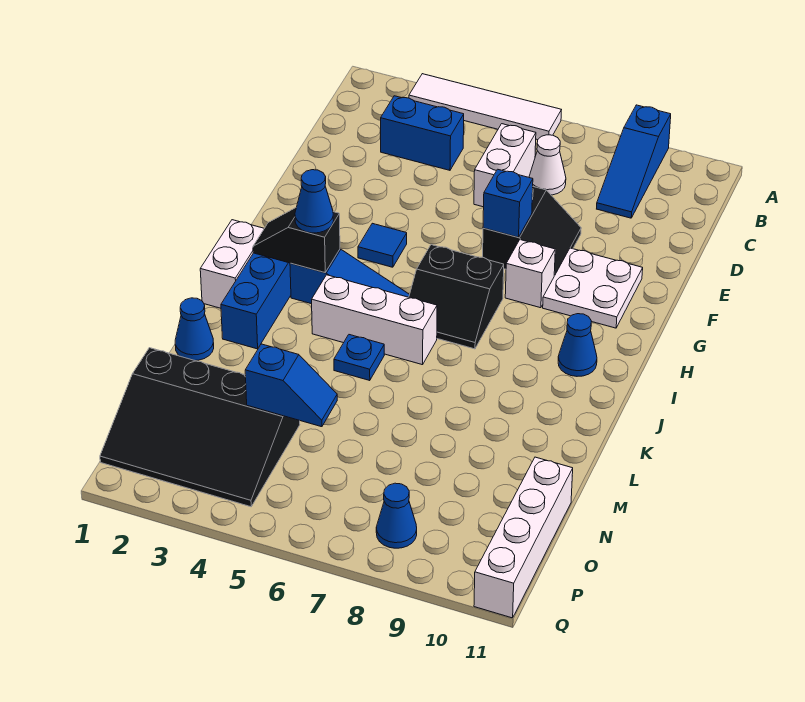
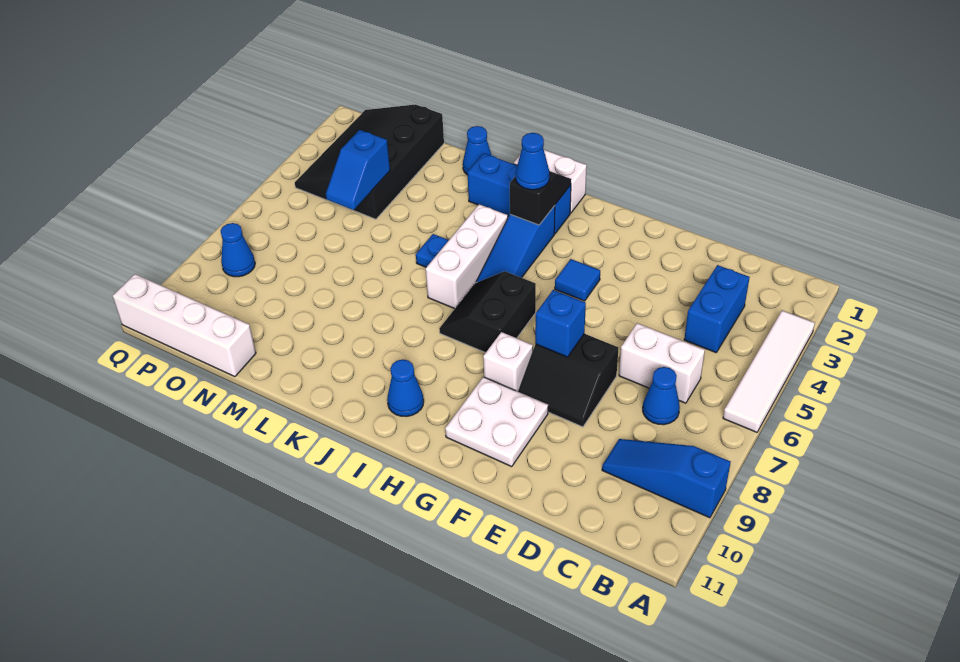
white 1x1 cone [529,135,566,195] -> blue 1x1 cone [643,367,680,425]

